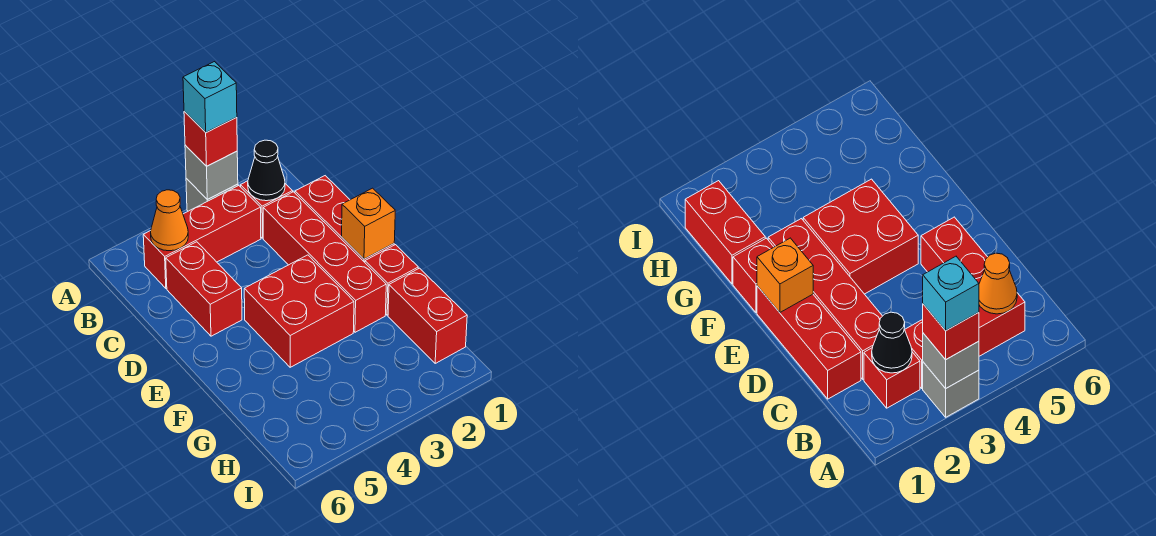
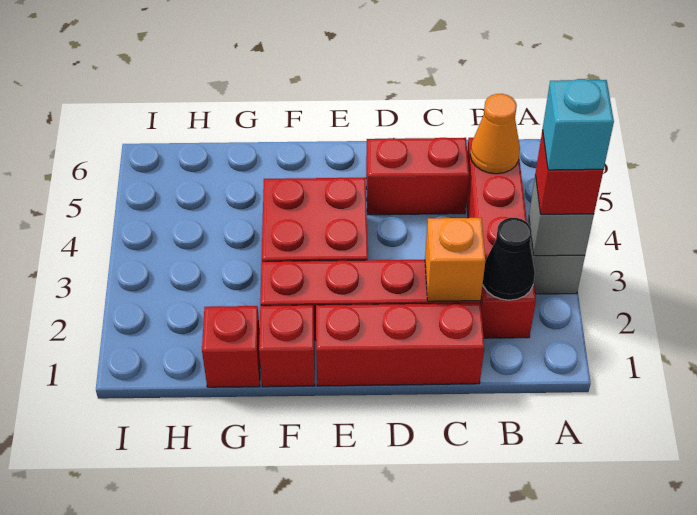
orange 1x1 brick [342,188,395,259] -> orange 1x1 brick moved to [425,218,485,301]
red 1x2 brick [388,268,467,363] -> red 1x1 brick [202,306,260,387]

